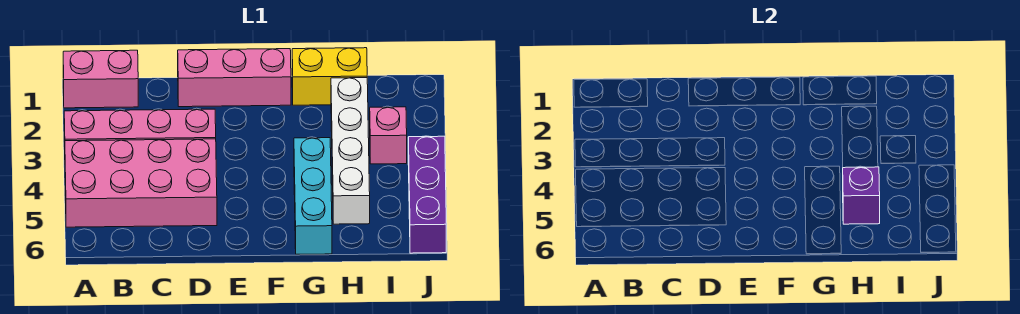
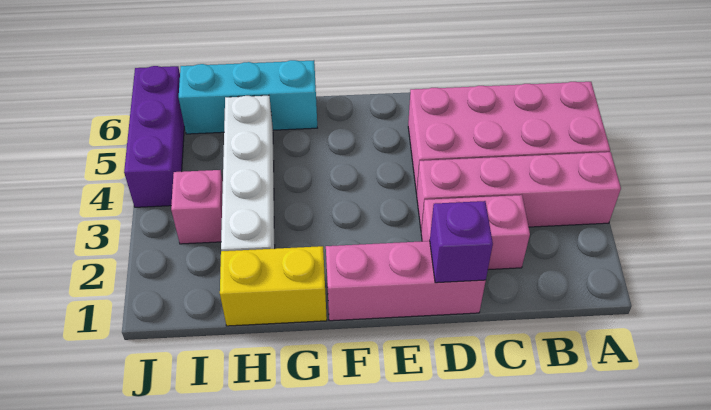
pink 1x2 brick [63,50,138,108] -> pink 1x2 brick moved to [421,195,530,270]
cyan 1x3 brick [294,138,332,254] -> cyan 1x3 brick turned to [179,60,317,134]
purple 1x1 brick [843,167,880,224] -> purple 1x1 brick moved to [430,201,493,283]

